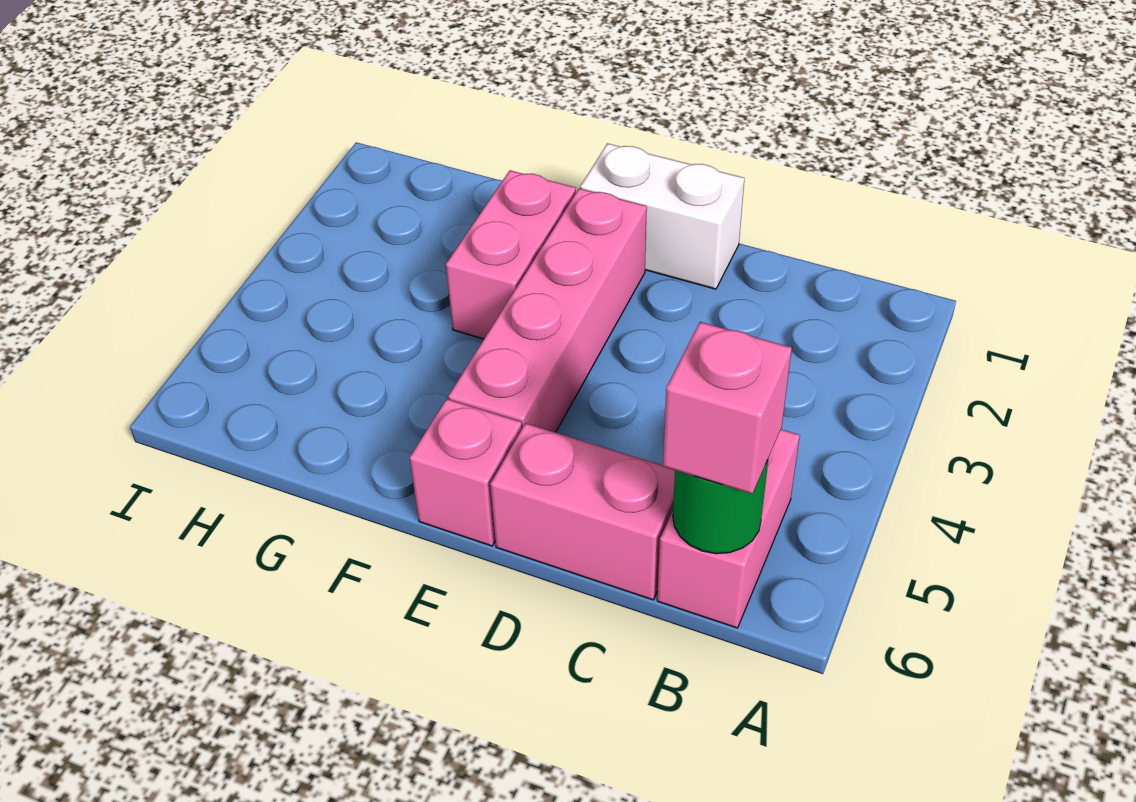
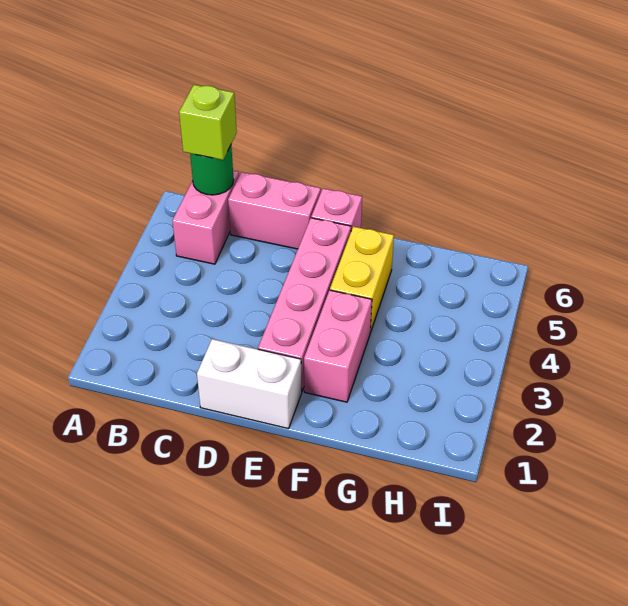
pink 1x1 brick [663,322,792,494] -> lime 1x1 brick [179,85,237,160]
none -> yellow 1x2 brick [330,227,394,332]

